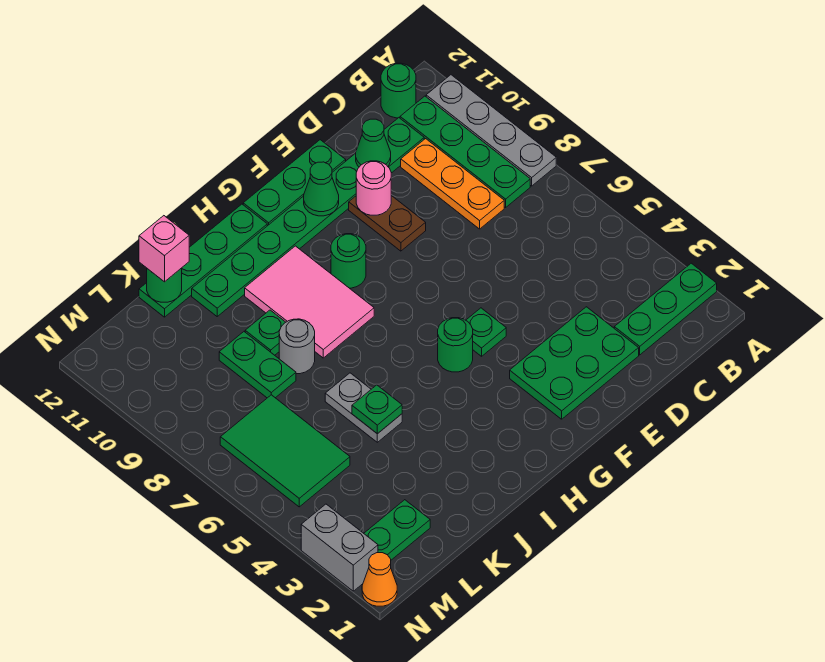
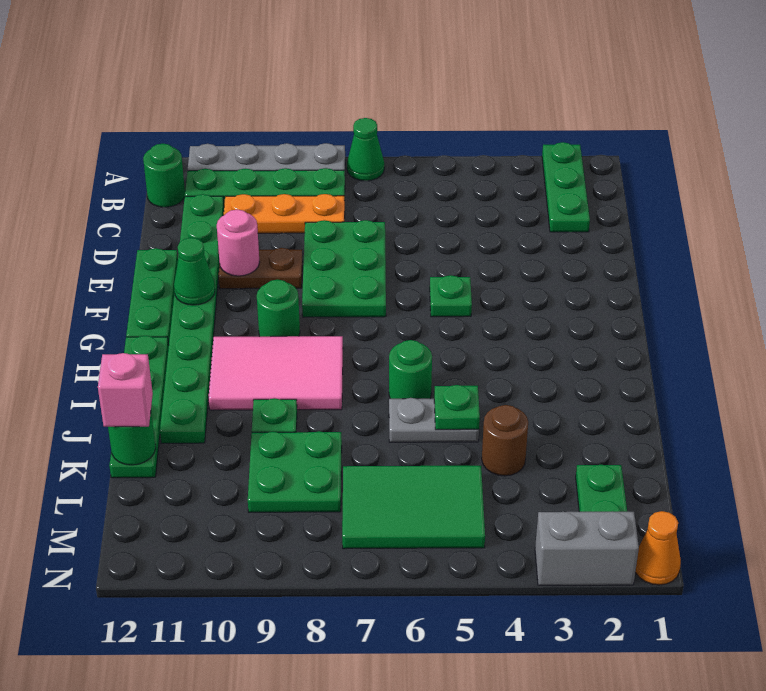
green 2x3 plate [510,307,639,419] -> green 2x3 plate moved to [302,220,386,317]
green 1x1 cone [356,119,391,167] -> green 1x1 cone moved to [347,118,384,181]
green 1x1 round brick [438,318,473,372] -> green 1x1 round brick moved to [389,340,432,399]
grey 1x1 round brick [279,319,315,374] -> none
none -> brown 1x1 round brick [482,405,528,476]
green 1x2 plate [219,332,296,398] -> green 2x2 plate [248,431,342,512]

